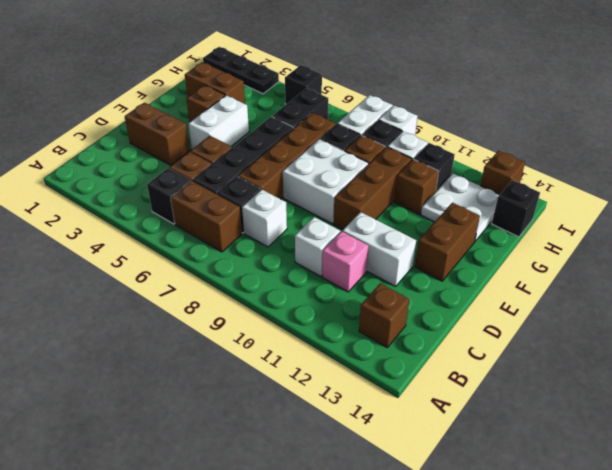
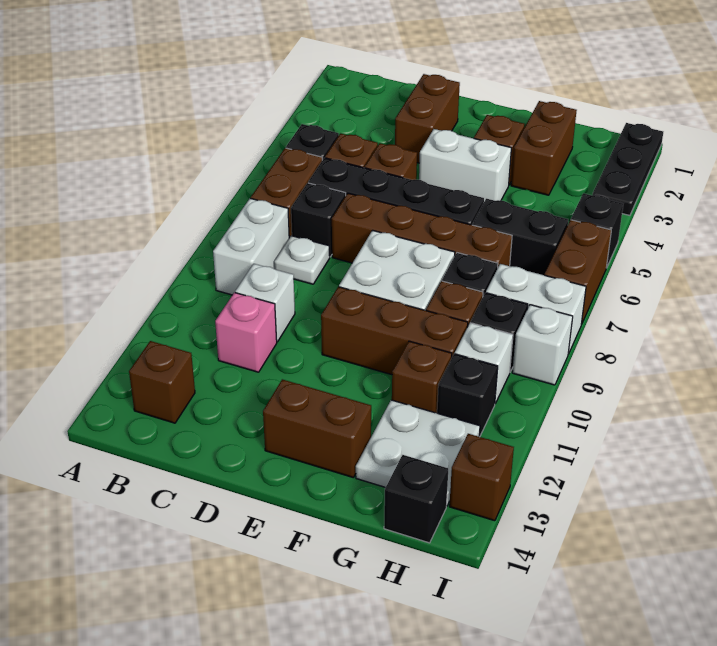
white 1x1 brick [242,190,287,247] -> white 1x1 plate [274,236,330,284]
white 1x2 brick [342,212,416,286] -> white 1x2 brick moved to [213,198,289,295]
none -> brown 1x2 brick [544,220,611,325]

